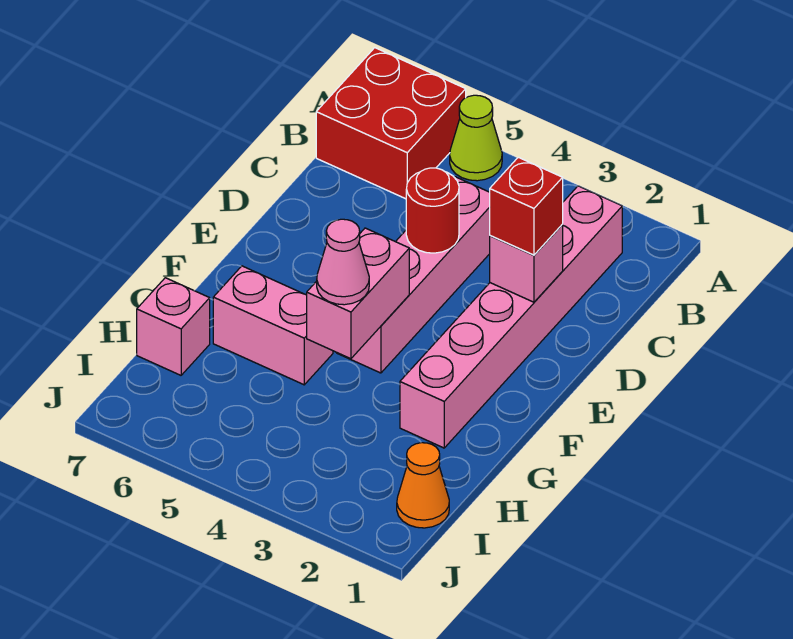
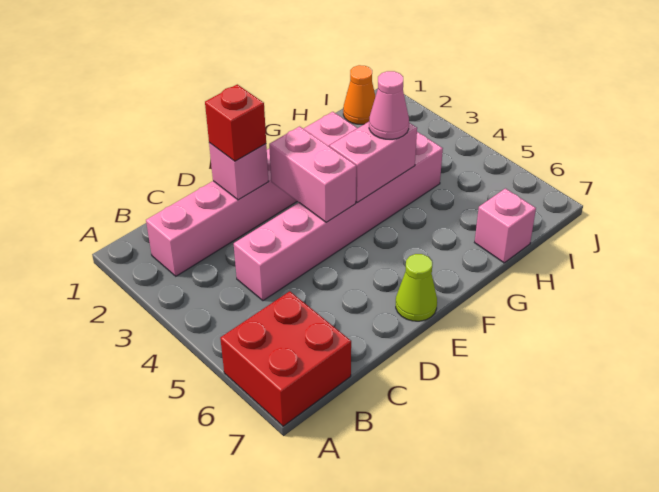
lime 1x1 cone [450,95,502,181] -> lime 1x1 cone moved to [396,254,437,321]
pink 1x4 brick [337,177,490,373] -> pink 1x6 brick [234,132,443,301]
red 1x1 round brick [406,168,459,253] -> none
pink 1x2 brick [213,266,333,385] -> pink 1x2 brick moved to [269,126,356,222]

